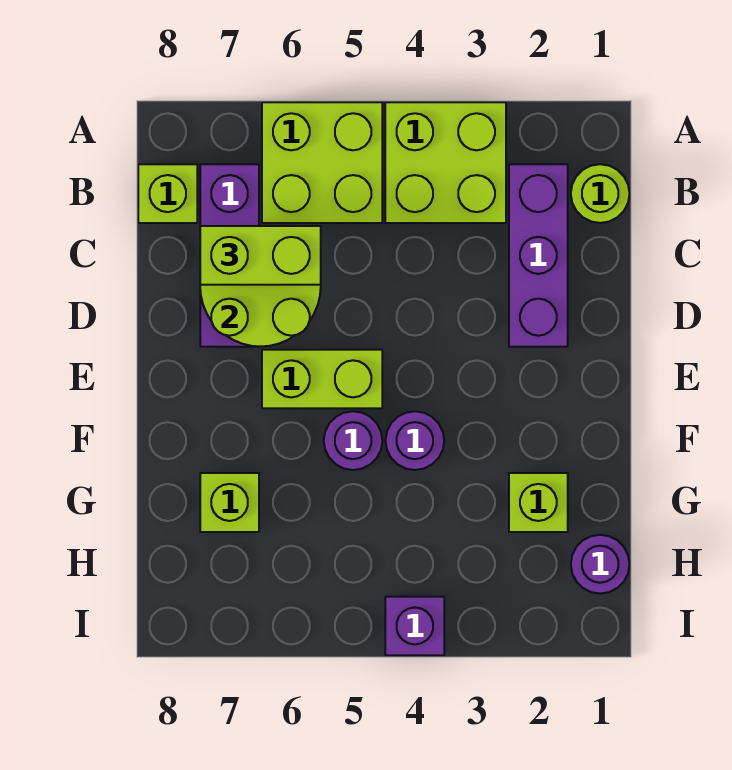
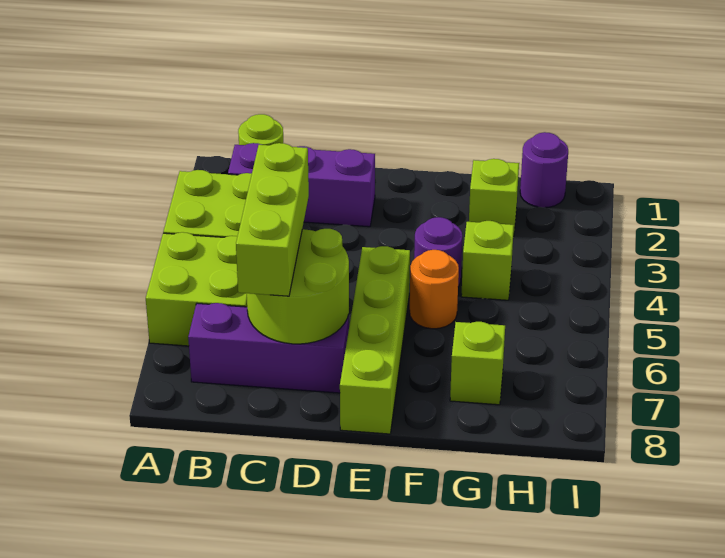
lime 1x1 brick [138,164,197,223] -> lime 1x1 brick moved to [461,221,514,300]
lime 1x2 brick [200,226,321,285] -> lime 1x3 brick [236,143,309,296]
lime 1x2 brick [262,350,382,408] -> lime 1x4 brick [340,246,410,434]
purple 1x1 round brick [324,411,382,470] -> orange 1x1 round brick [410,250,459,329]
purple 1x1 brick [385,597,444,655] -> none

